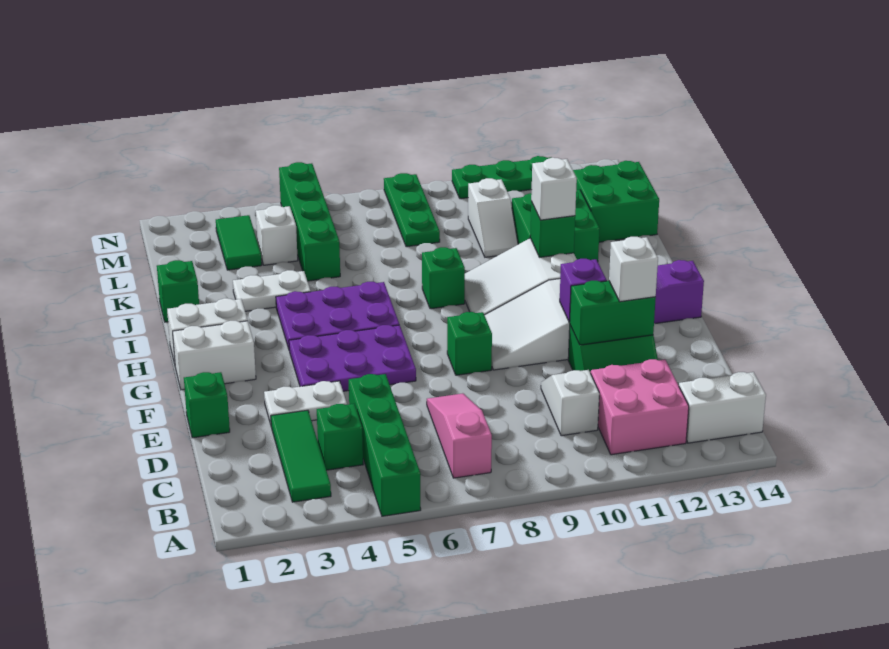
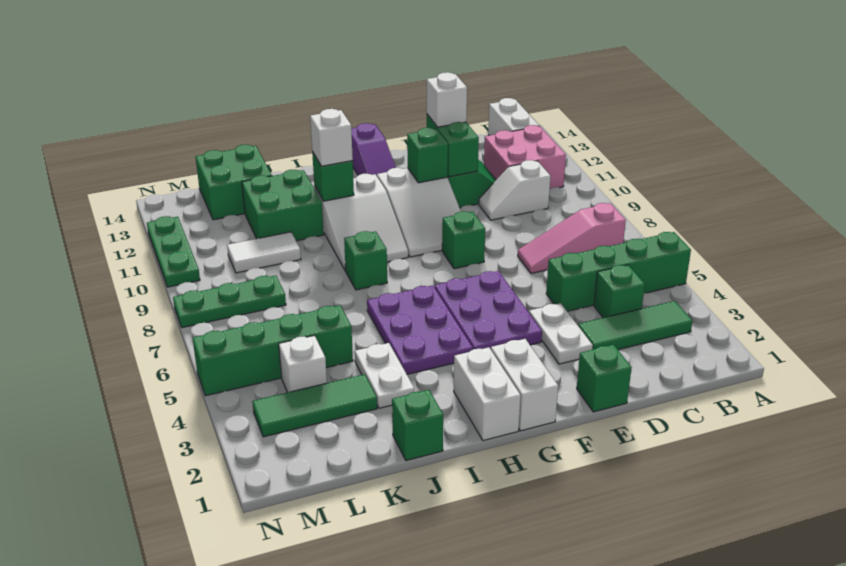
purple 1x1 brick [560,259,607,322] -> green 1x1 brick [407,128,448,183]
white 1x2 slope [468,178,518,257] -> white 1x2 tile [227,232,301,273]
green 1x2 tile [216,215,262,270] -> green 1x3 tile [252,374,377,437]

